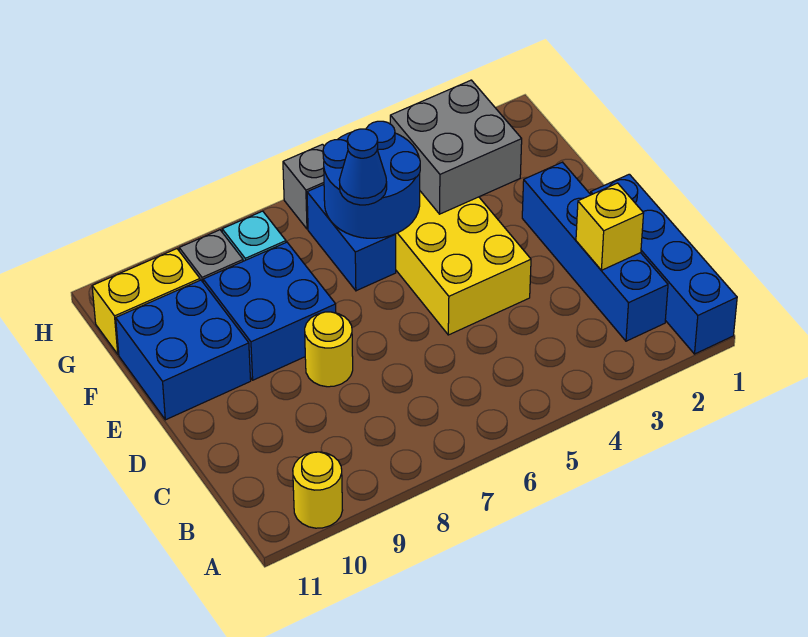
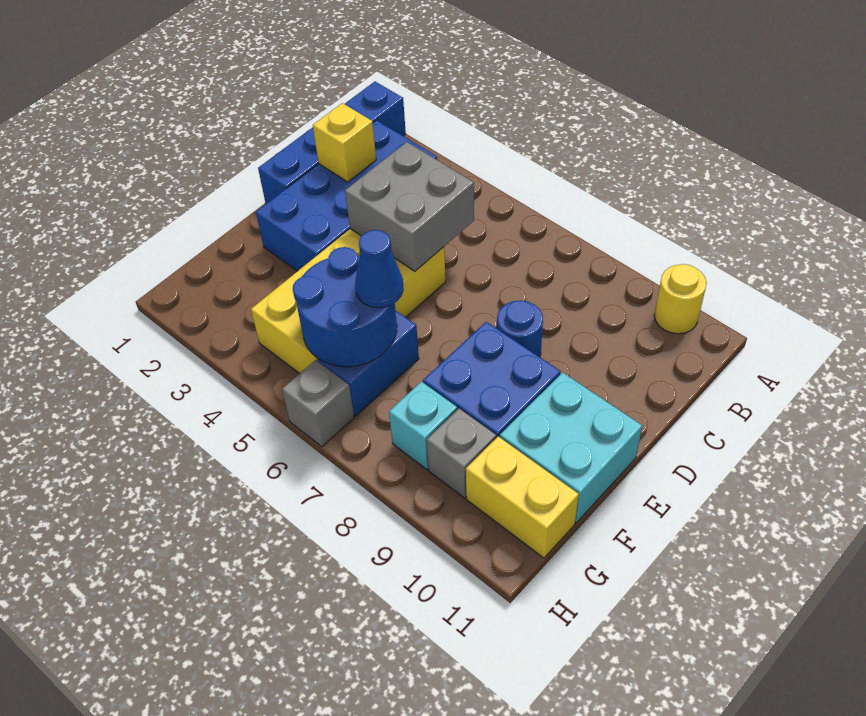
blue 1x4 brick [522,162,668,341] -> blue 2x4 brick [256,120,437,271]
yellow 1x1 round brick [305,312,353,387] -> blue 1x1 round brick [497,301,543,357]
blue 2x2 brick [116,280,251,420] -> cyan 2x2 brick [500,373,642,523]
grey 2x2 brick [390,80,522,214] -> grey 2x2 brick moved to [345,142,474,271]

